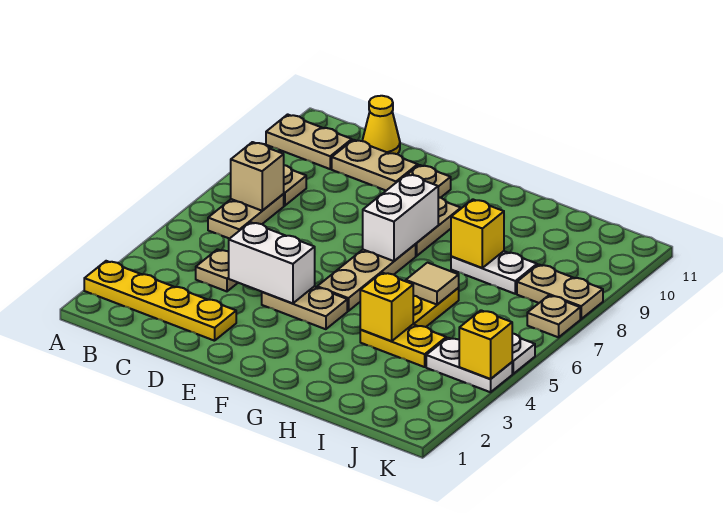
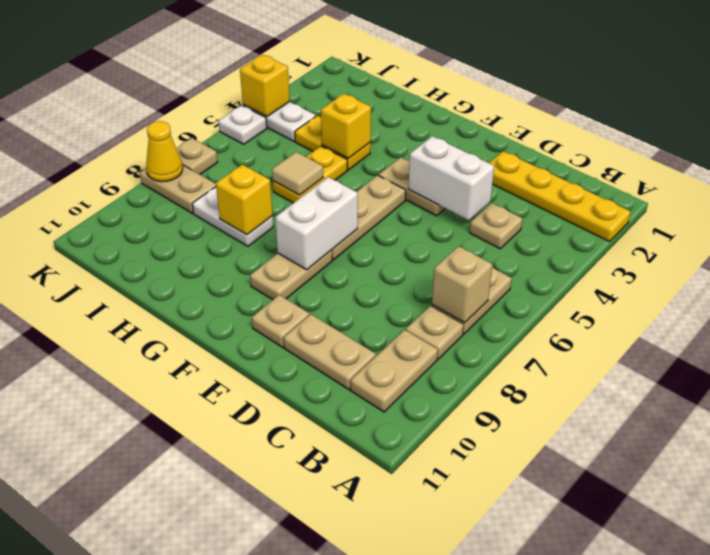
tan 1x2 plate [266,114,352,169] -> tan 1x2 plate turned to [351,330,438,412]
yellow 1x1 cone [362,96,400,154] -> yellow 1x1 cone moved to [146,121,183,182]

